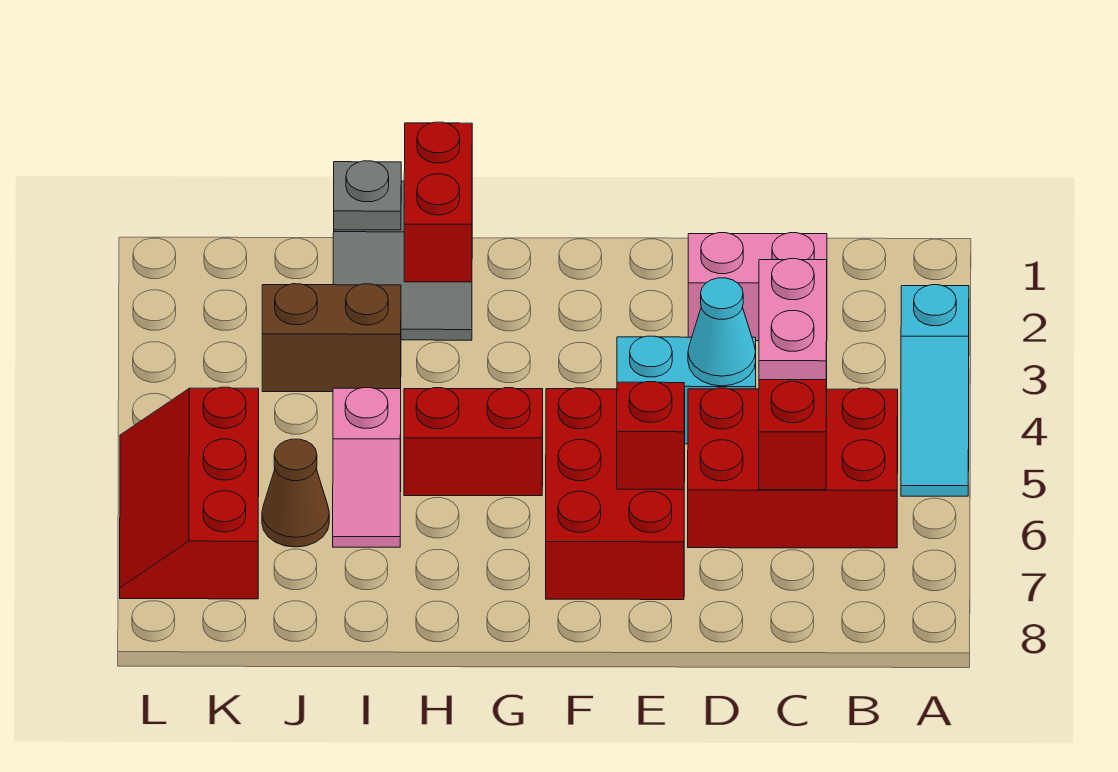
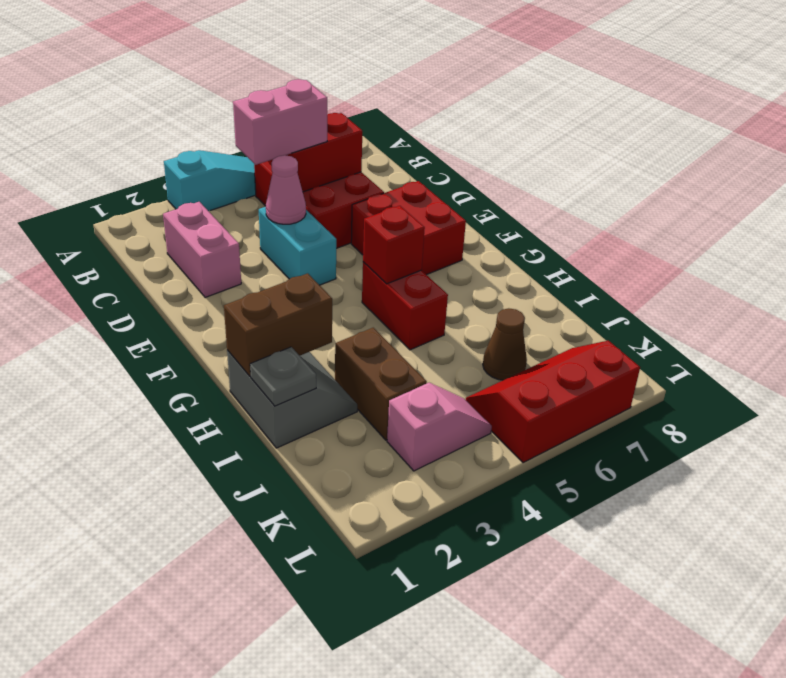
pink 1x2 plate [759,259,827,380] -> pink 1x2 brick [233,79,327,165]
cyan 1x1 cone [688,278,756,386] -> pink 1x1 cone [266,155,306,224]
red 2x3 brick [546,388,685,600] -> red 2x2 brick [351,181,466,275]
red 1x1 brick [617,382,684,490] -> red 1x1 brick moved to [363,206,425,284]
red 1x2 brick [404,122,472,282] -> brown 1x2 brick [224,273,332,376]
pink 1x2 slope [333,388,401,547] -> pink 1x2 slope moved to [387,383,492,471]
red 2x3 slope [120,387,259,599] -> red 2x3 slope turned to [466,341,640,463]

